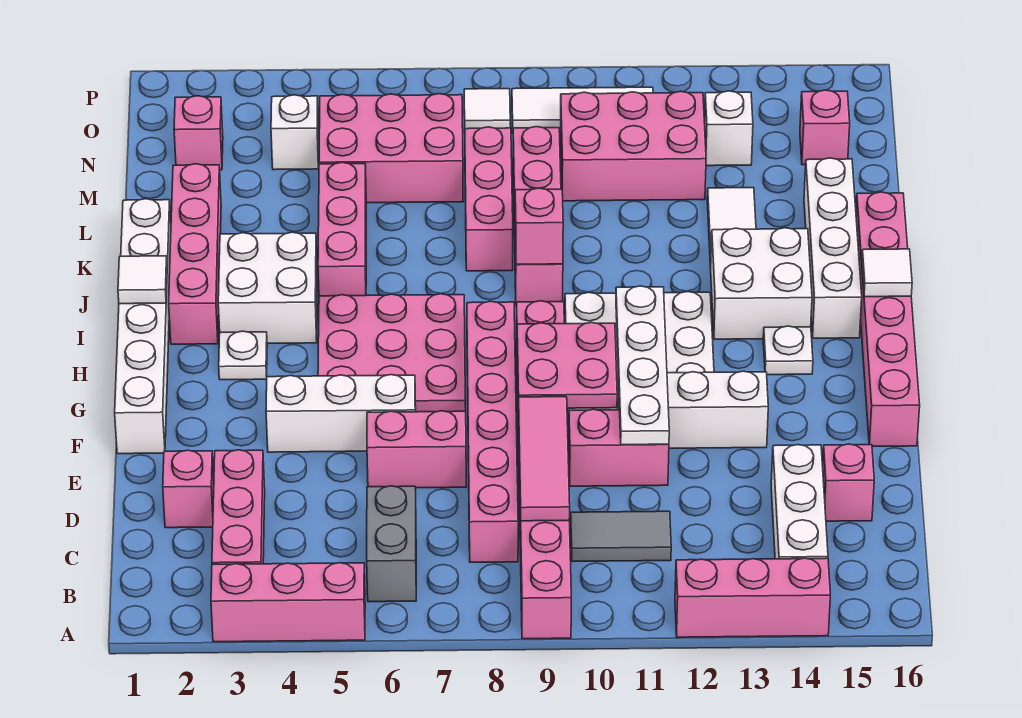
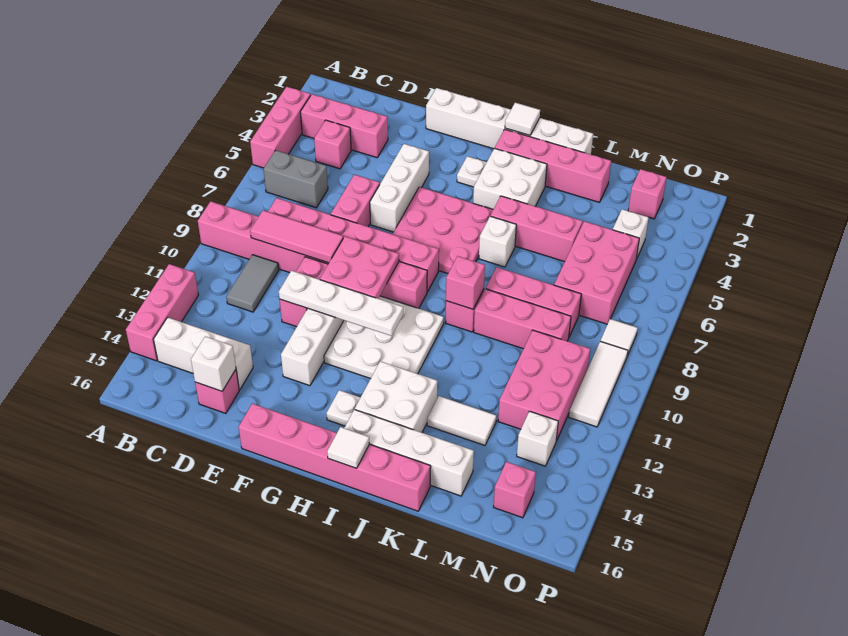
pink 1x1 brick [163,450,214,528] -> pink 1x1 brick moved to [314,120,351,169]
none -> white 1x1 brick [191,336,236,391]
none -> white 1x1 brick [479,216,516,267]

